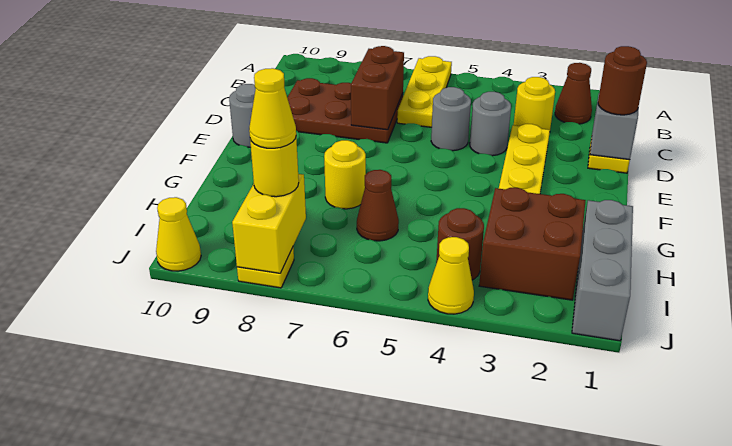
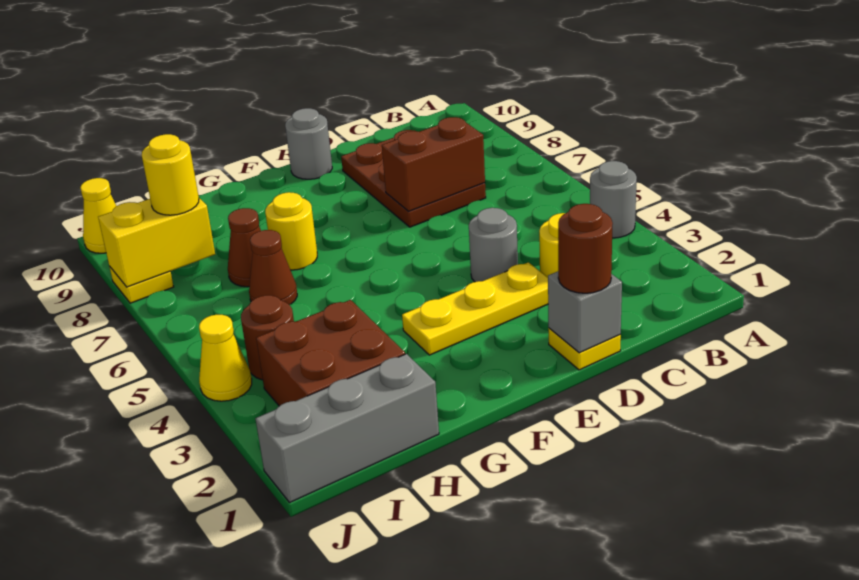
yellow 1x3 plate [397,56,452,127] -> none
brown 1x1 cone [555,63,592,124] -> brown 1x1 cone moved to [228,208,261,287]
grey 1x1 round brick [431,87,471,151] -> grey 1x1 round brick moved to [590,161,637,238]
yellow 1x1 cone [249,68,296,148] -> none

